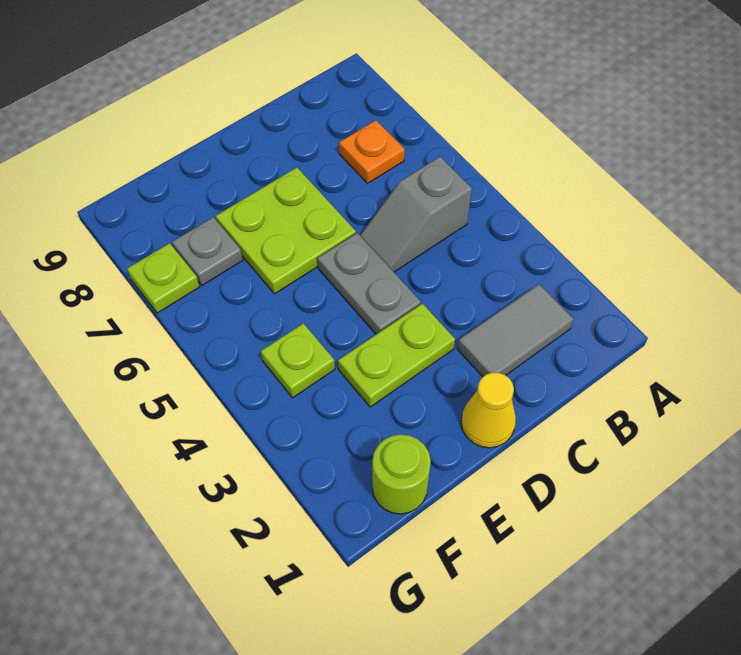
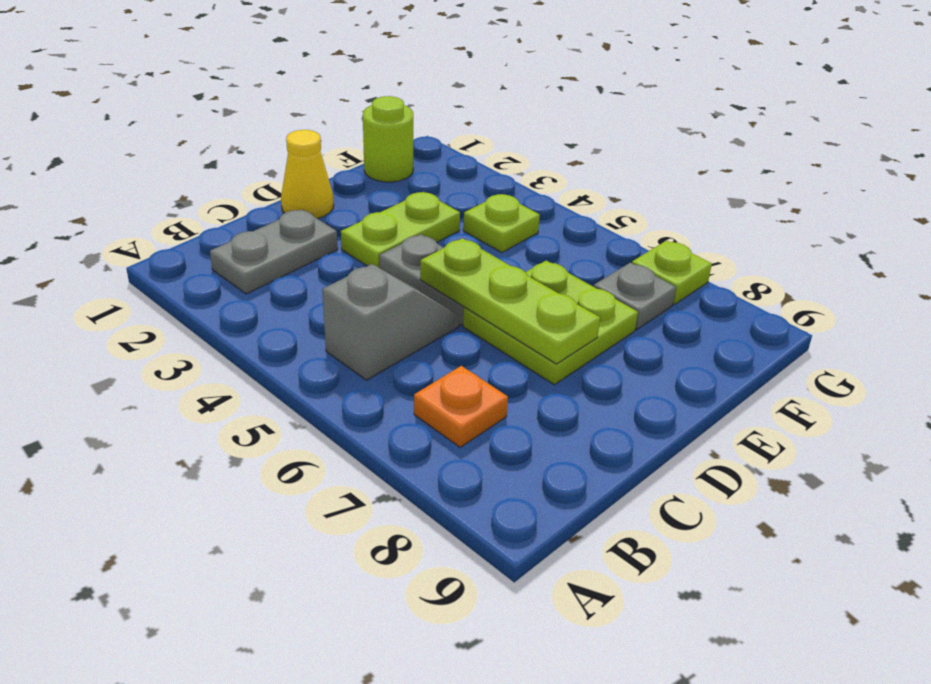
grey 1x2 tile [457,284,573,377] -> grey 1x2 plate [210,209,338,294]
none -> lime 1x3 plate [420,238,600,364]

